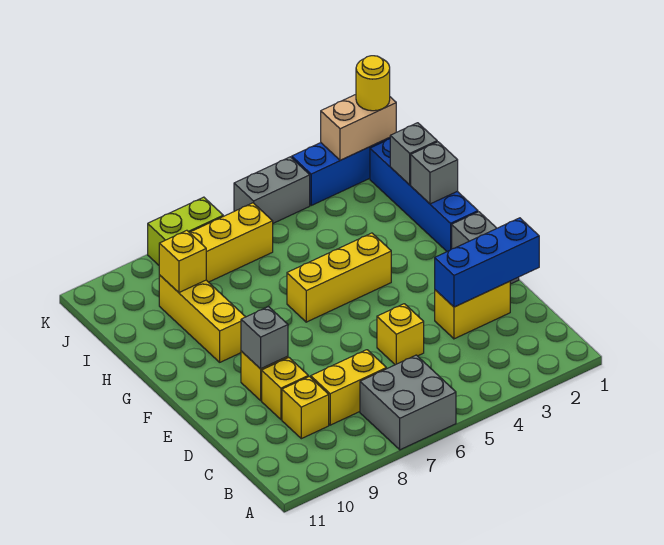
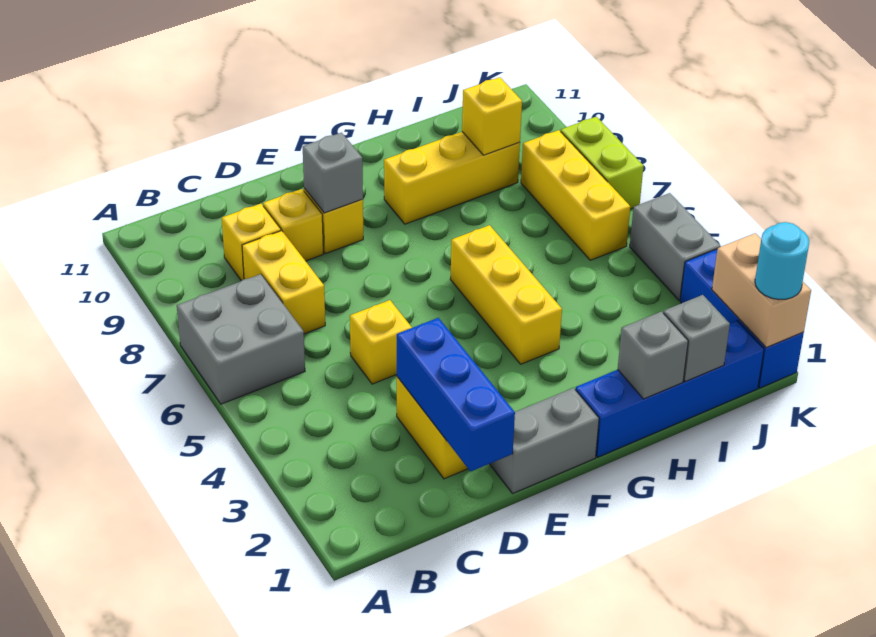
yellow 1x1 round brick [356,56,390,111] -> cyan 1x1 round brick [755,222,809,300]

